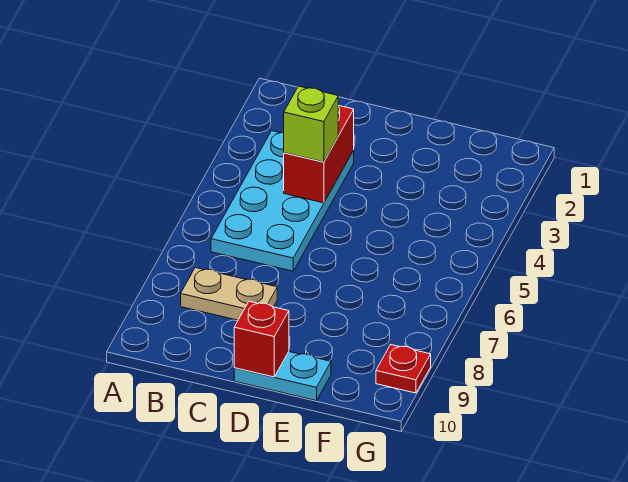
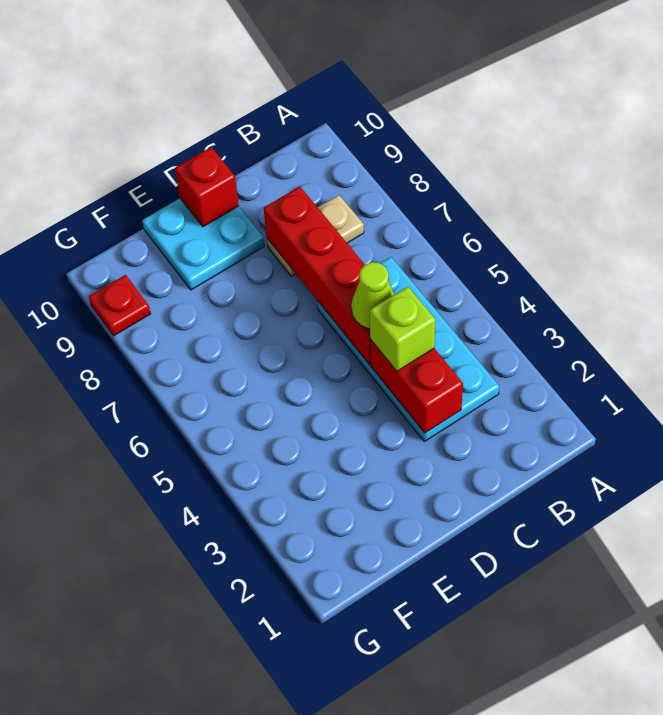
none -> red 1x4 brick [264,186,371,365]
none -> lime 1x1 cone [351,262,394,329]
cyan 1x2 plate [234,352,331,401] -> cyan 2x2 plate [142,198,264,290]

